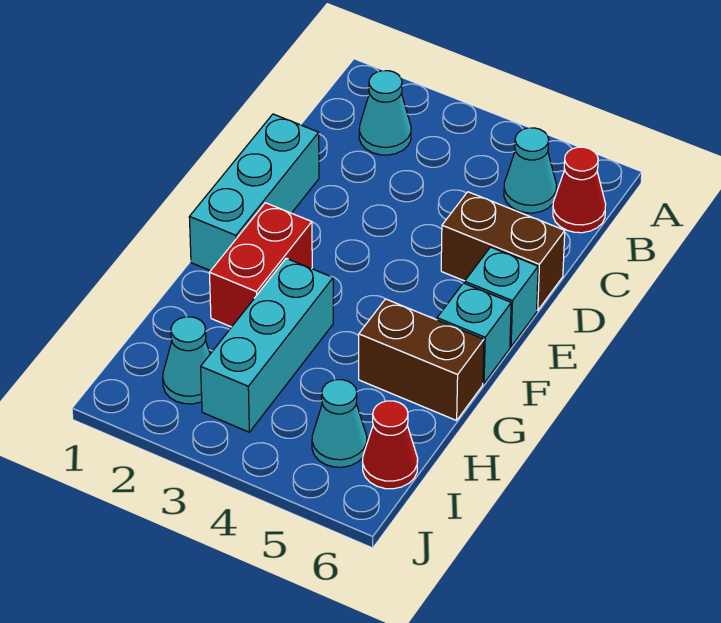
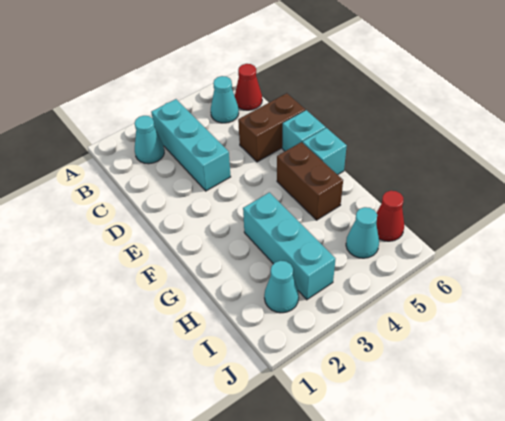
cyan 1x3 brick [189,114,319,271] -> cyan 1x3 brick moved to [151,99,231,191]
red 1x2 brick [210,203,312,327] -> none
brown 1x2 brick [359,299,484,420] -> brown 1x2 brick turned to [277,142,343,220]

